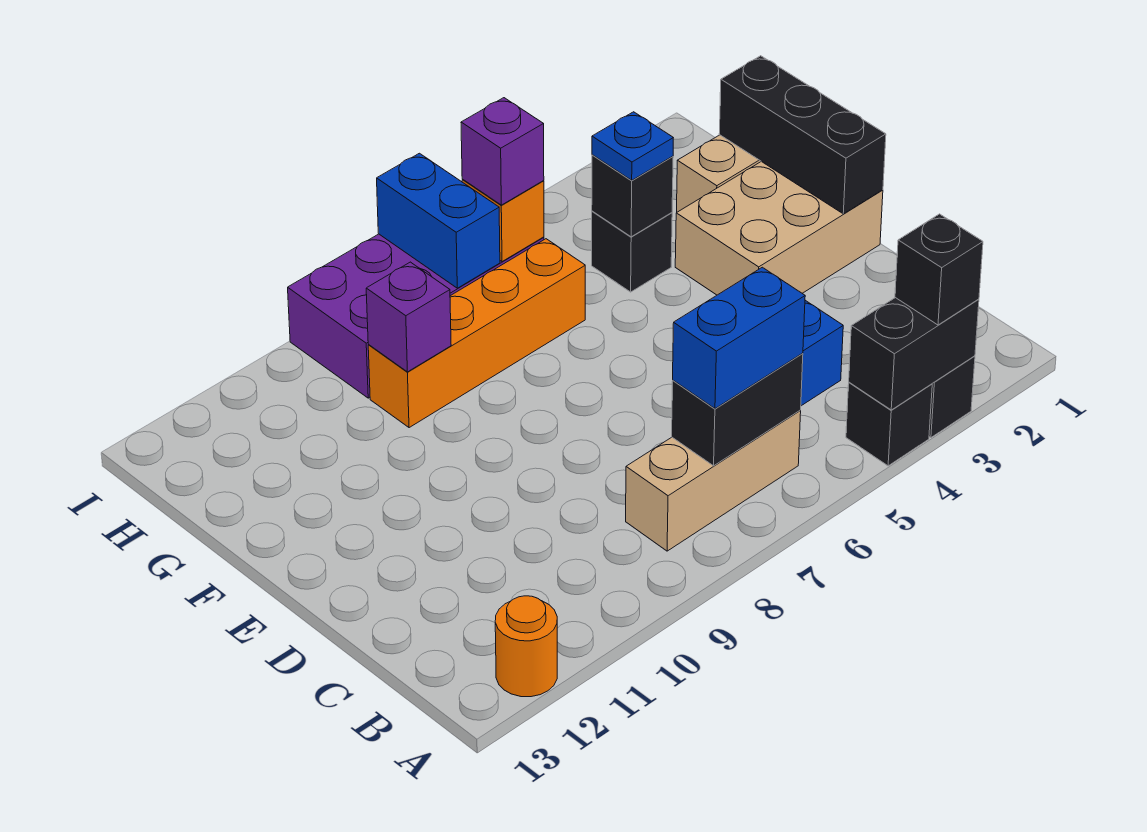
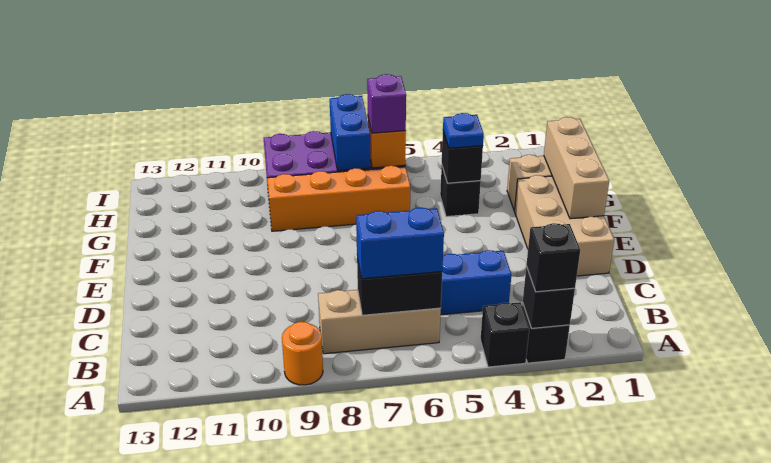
black 1x2 brick [849,298,979,410] -> black 1x1 brick [523,267,575,328]
orange 1x1 round brick [495,596,557,697] -> orange 1x1 round brick moved to [282,322,323,385]
tan 2x3 brick [675,162,883,295] -> tan 2x3 brick turned to [515,175,614,276]
black 1x3 brick [719,56,886,214] -> tan 1x3 brick [544,117,609,219]
purple 1x1 brick [366,262,451,372] -> none

